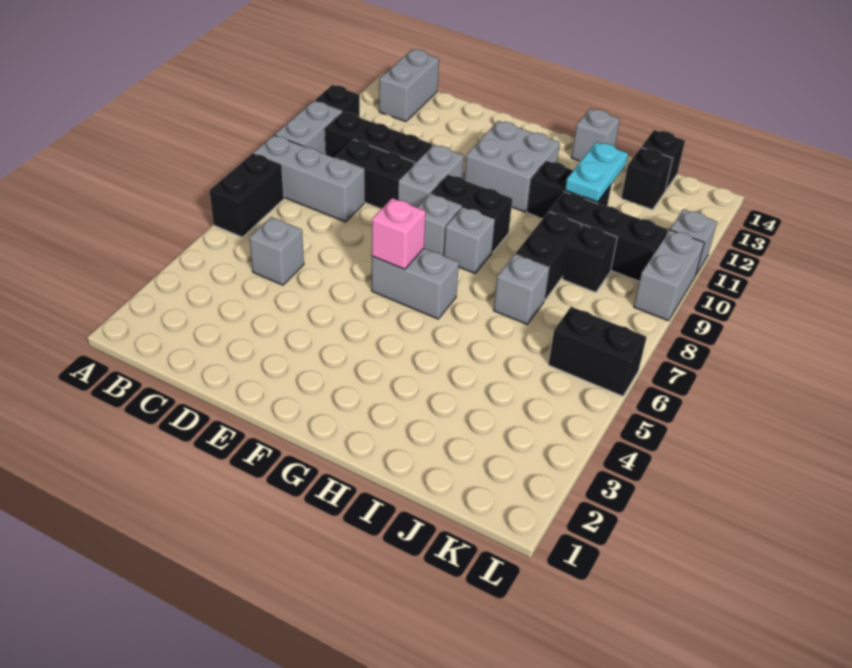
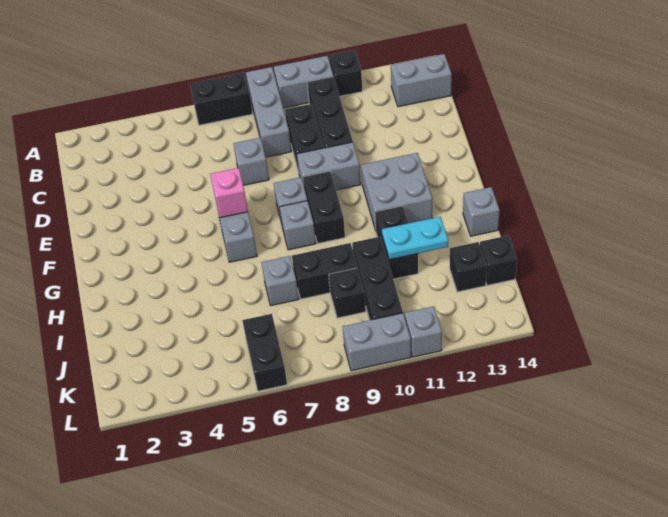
grey 1x1 brick [249,217,304,285] -> grey 1x1 brick moved to [233,138,269,185]

